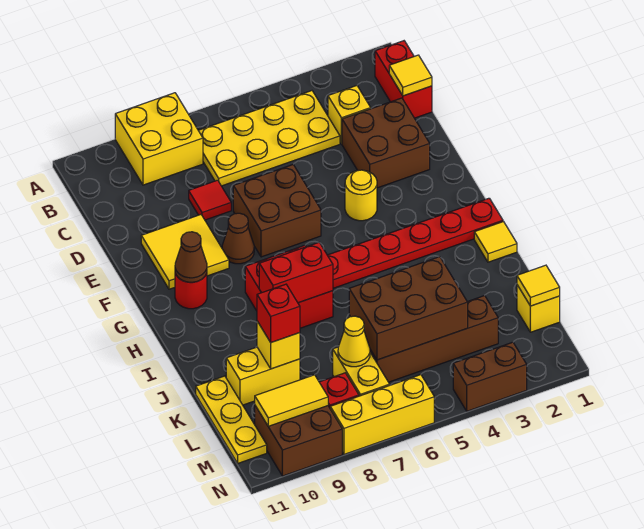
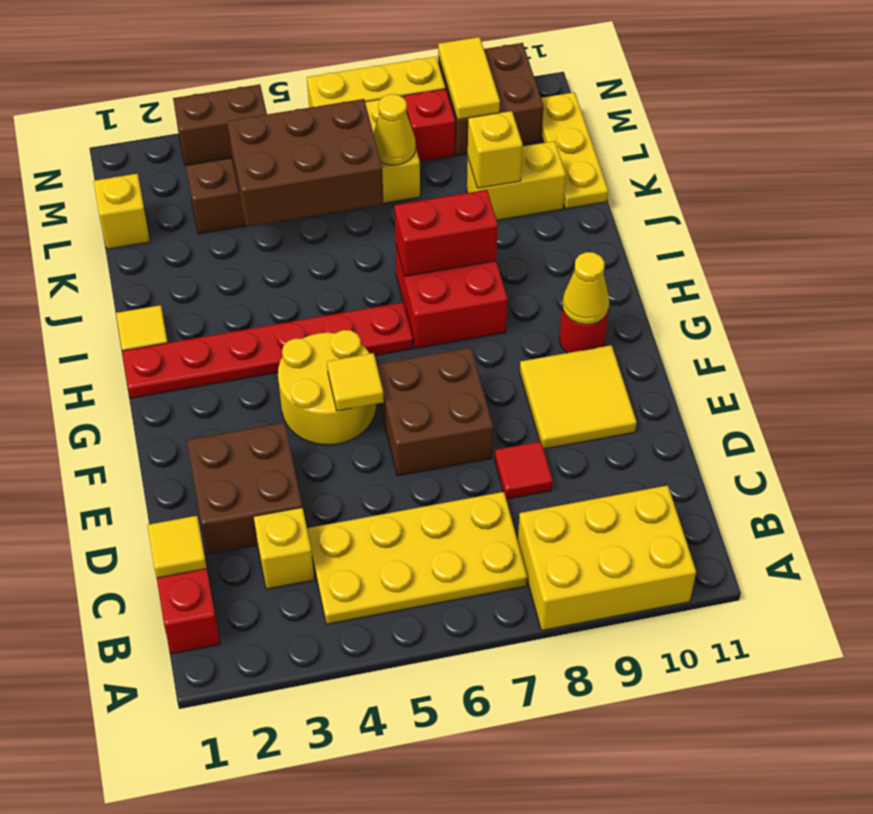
yellow 2x2 brick [115,93,203,185] -> yellow 2x3 brick [518,485,696,630]
yellow 1x1 round brick [345,170,377,221] -> yellow 2x2 round brick [278,330,376,445]
brown 1x1 cone [222,213,254,264] -> none
brown 1x1 cone [175,232,207,282] -> yellow 1x1 cone [562,252,609,324]
red 1x1 brick [257,284,300,342] -> none
yellow 1x1 tile [517,265,560,306] -> yellow 1x1 tile moved to [327,353,384,411]
yellow 1x2 tile [255,375,328,426] -> yellow 1x2 tile turned to [438,37,500,120]

